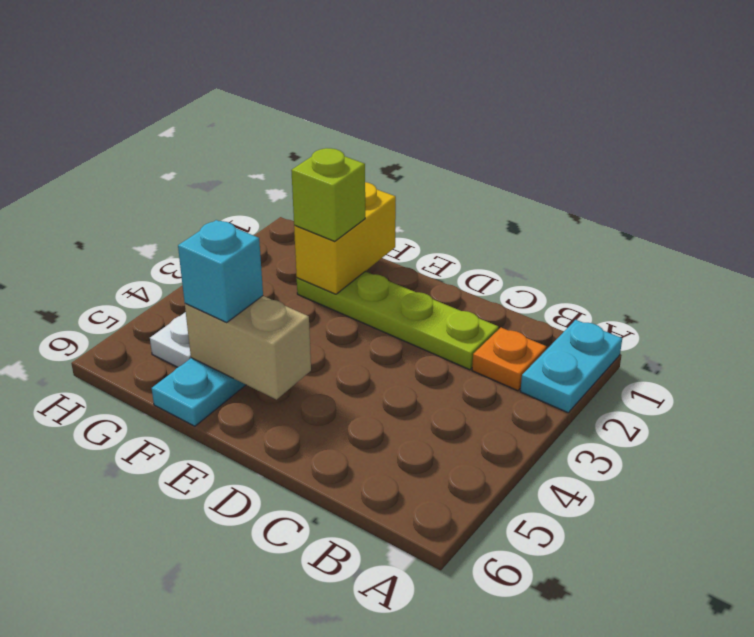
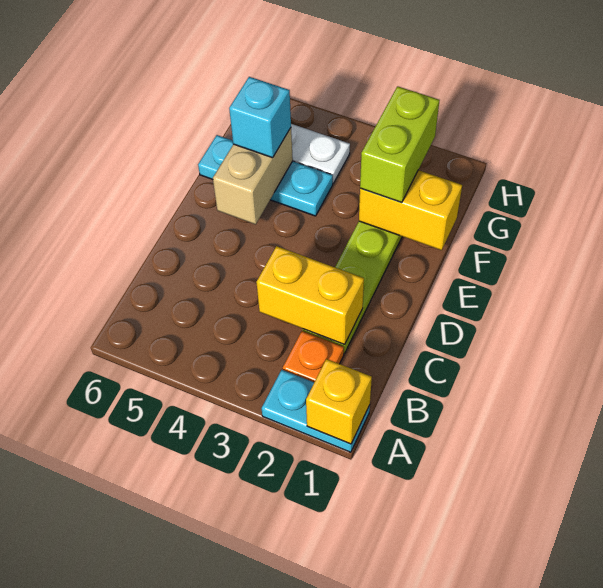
none -> yellow 1x1 brick [306,359,372,444]
none -> yellow 1x2 brick [256,246,364,345]
lime 1x1 brick [291,148,365,241] -> lime 1x2 brick [360,86,440,203]

